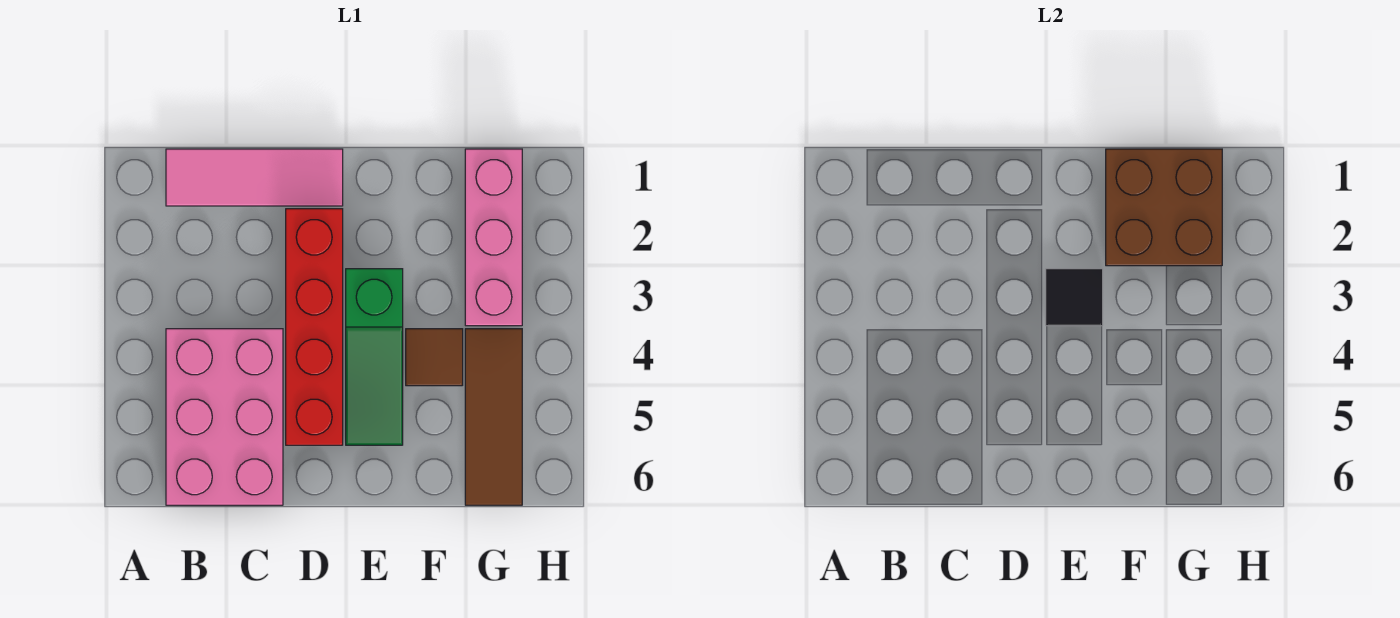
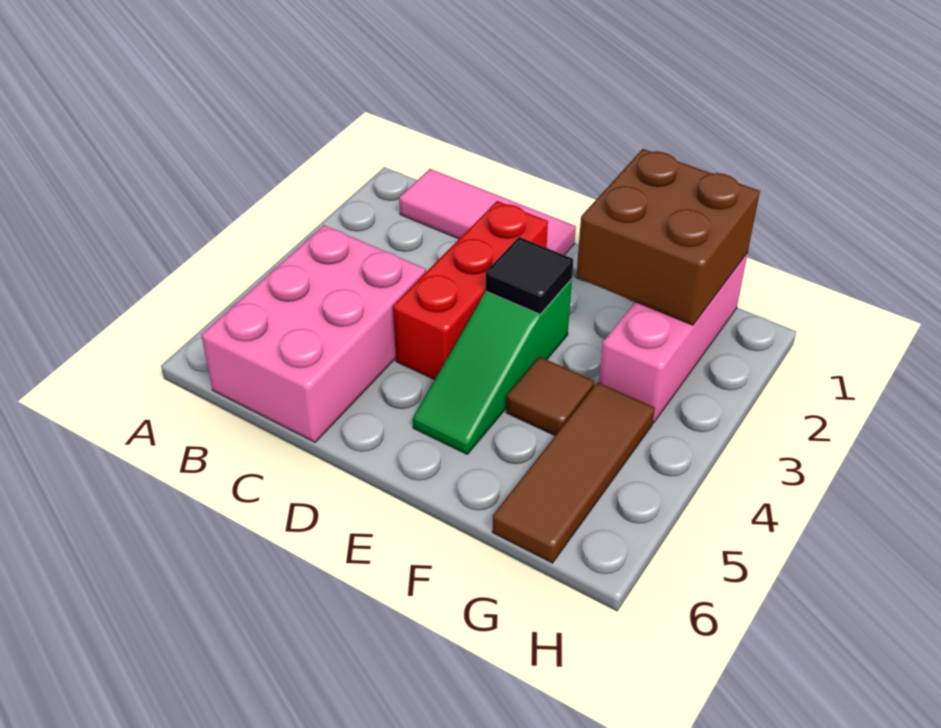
red 1x4 brick [286,209,343,445] -> red 1x3 brick [393,201,548,380]

